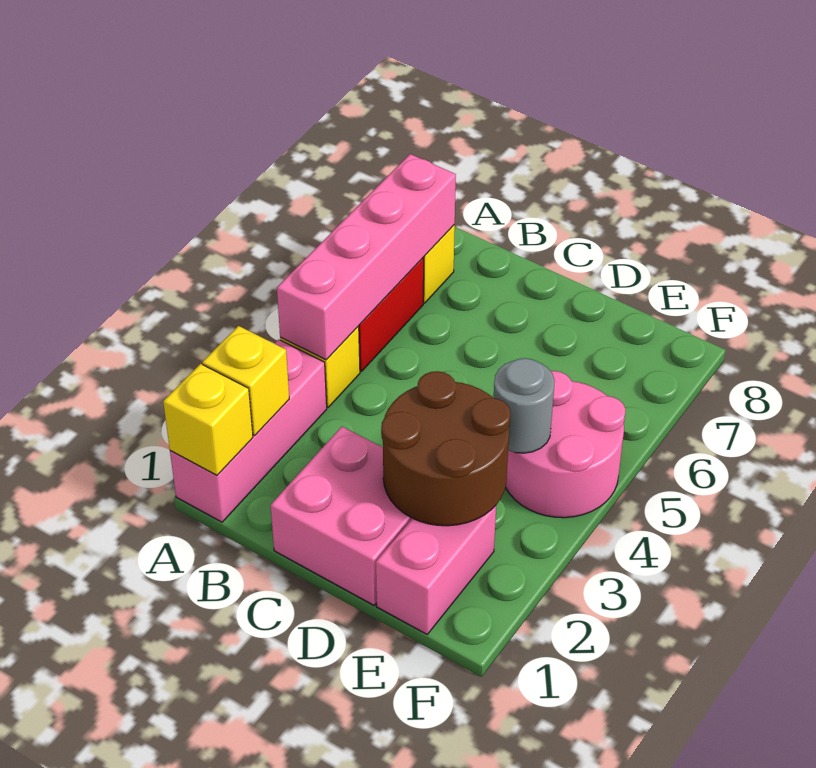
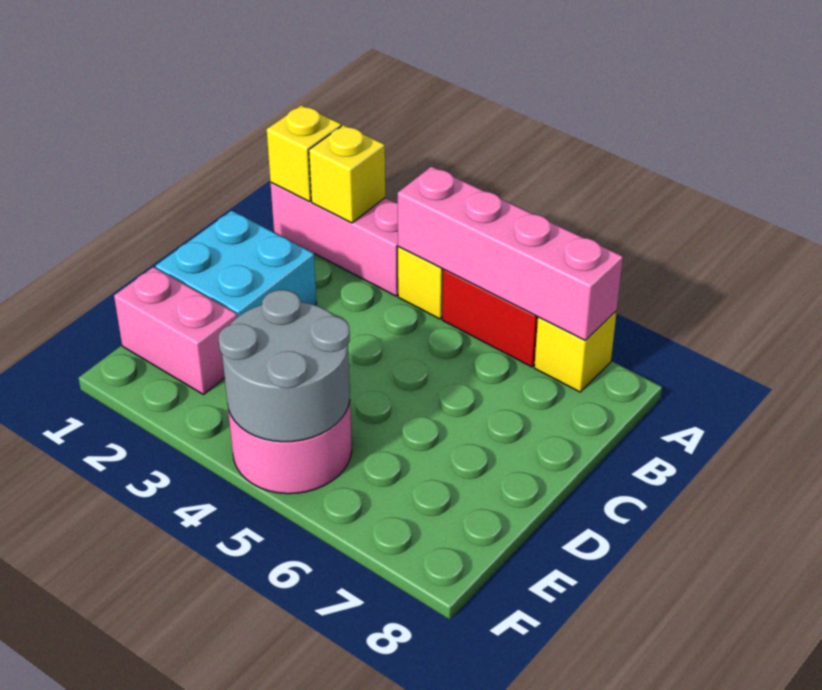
pink 2x2 brick [271,427,412,605] -> cyan 2x2 brick [156,211,317,317]
brown 2x2 round brick [381,371,510,526] -> none
grey 1x1 round brick [494,358,555,453] -> grey 2x2 round brick [219,290,350,442]

